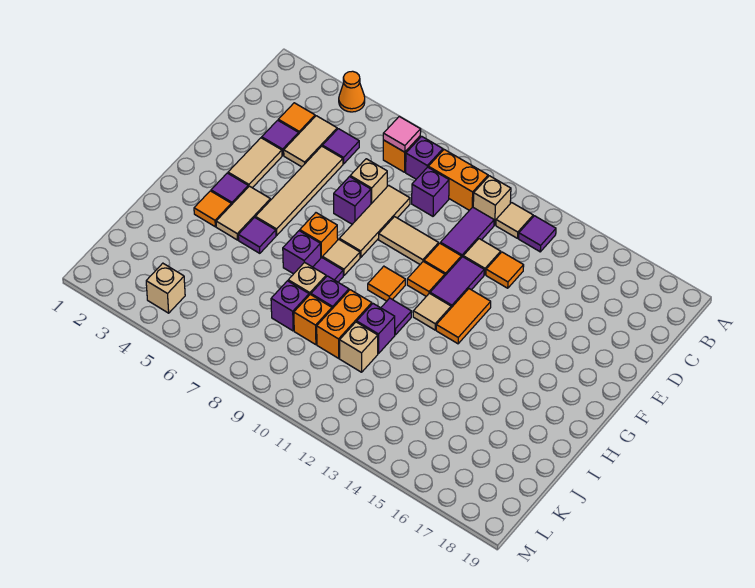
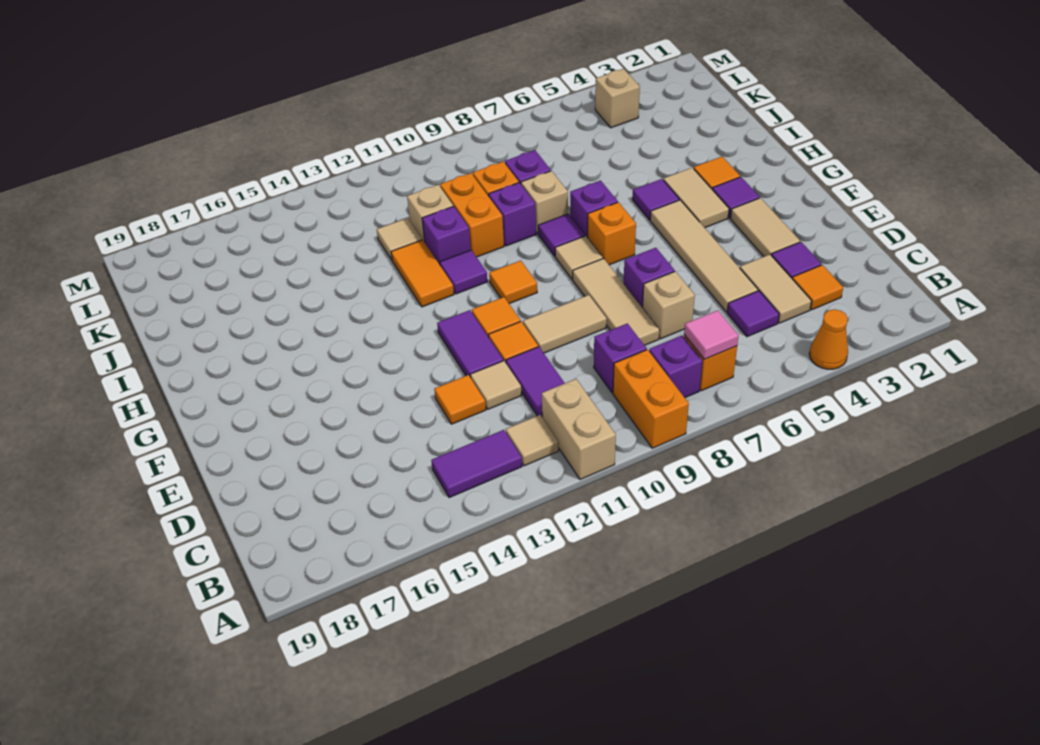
orange 1x2 brick [428,150,488,210] -> orange 1x2 brick turned to [613,350,689,448]
tan 1x1 brick [473,176,511,225] -> tan 1x2 brick [542,379,616,480]
purple 1x1 tile [519,216,556,252] -> purple 1x2 tile [431,430,522,498]
orange 1x2 tile [436,289,491,344] -> orange 1x2 tile moved to [391,240,454,307]
tan 1x1 tile [413,293,451,330] -> tan 1x1 tile moved to [377,218,422,260]

